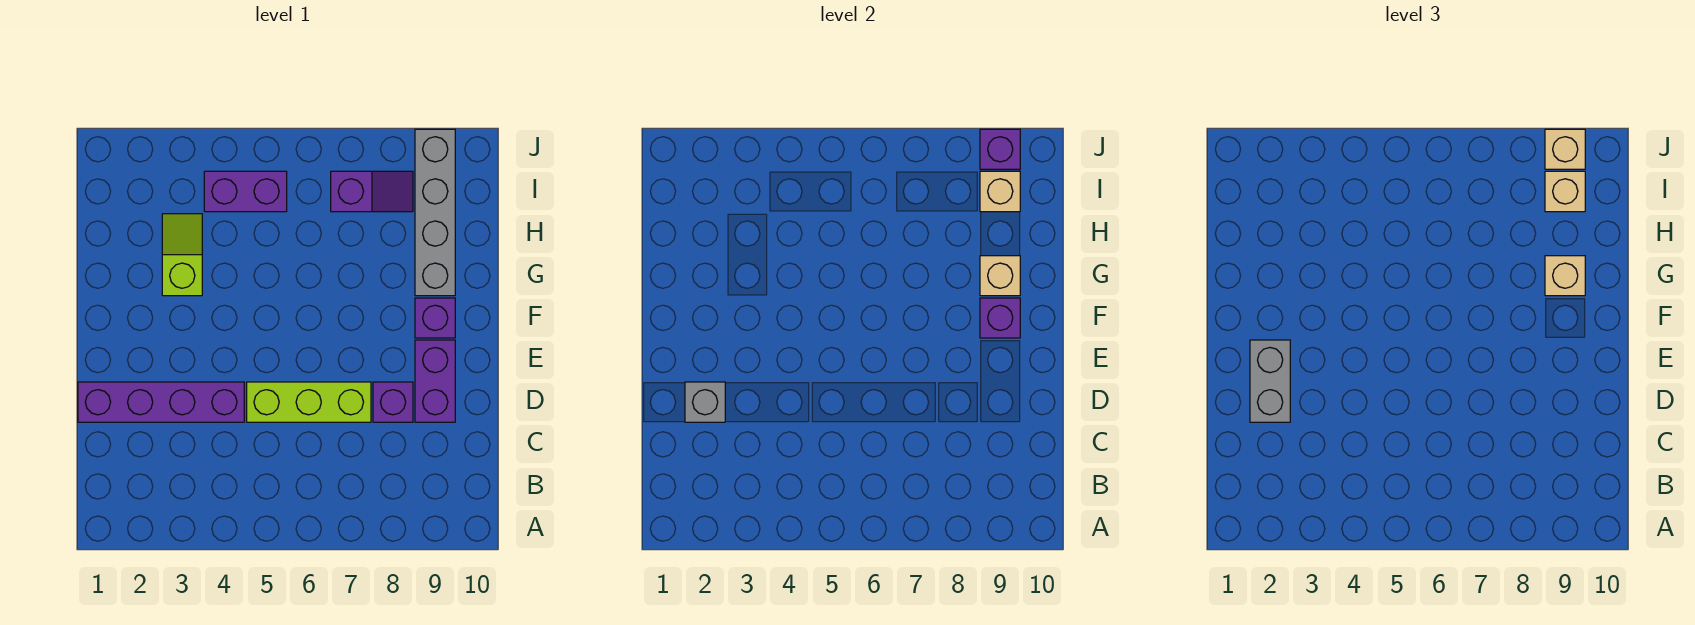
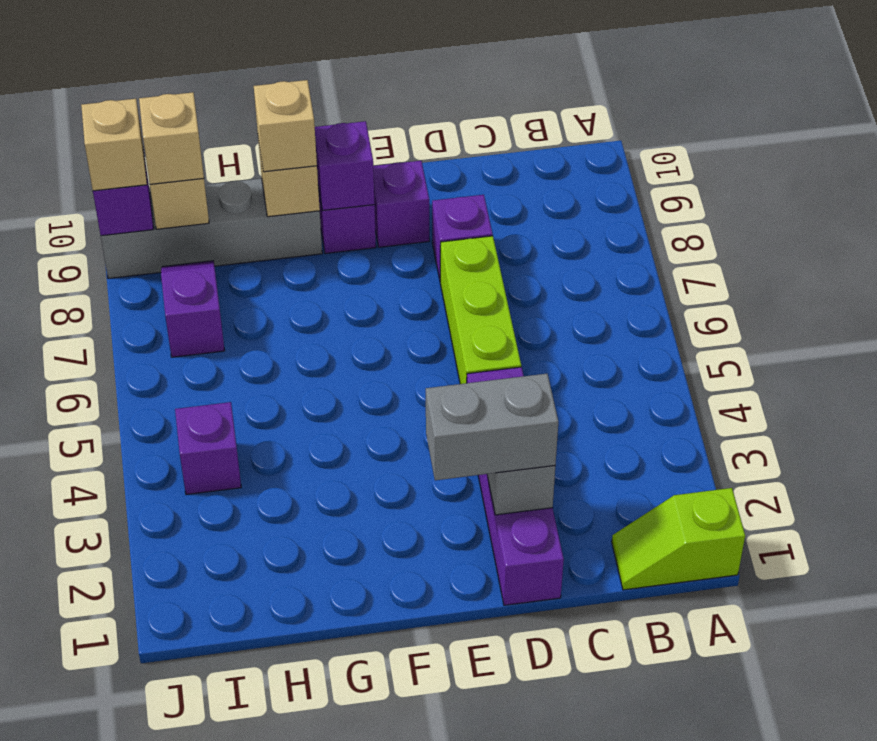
purple 1x2 brick [415,340,455,422] -> purple 1x1 brick [373,161,429,247]
lime 1x2 slope [162,214,202,296] -> lime 1x2 slope moved to [612,488,745,590]
purple 1x2 brick [204,171,287,212] -> purple 1x1 brick [175,402,241,495]

